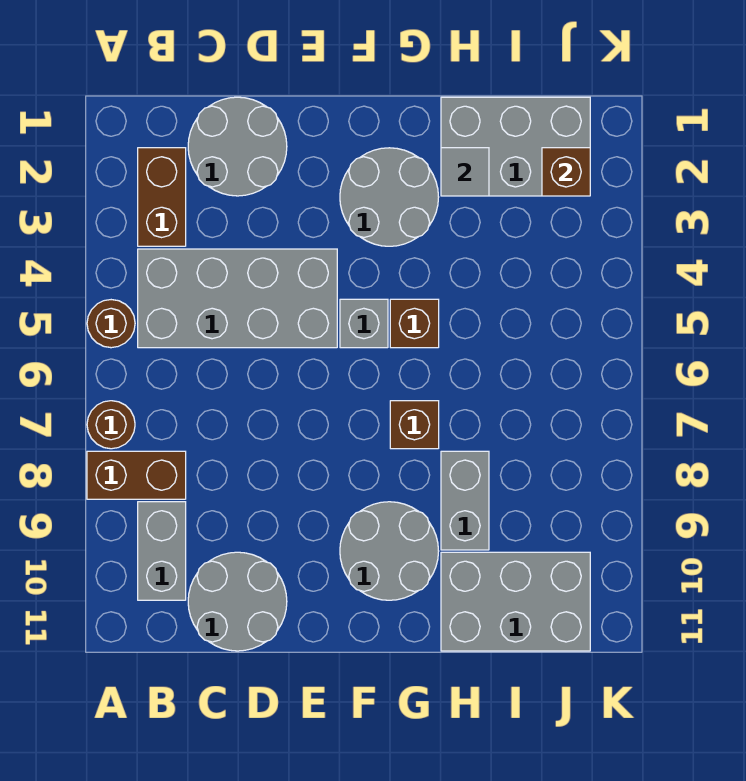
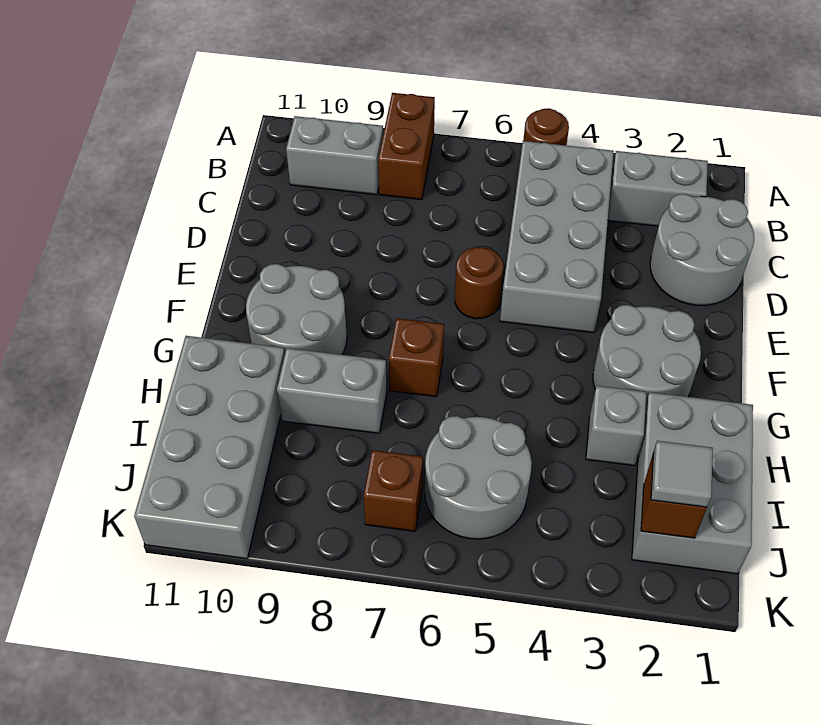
brown 1x1 round brick [87,401,135,449] -> brown 1x1 round brick moved to [455,247,503,319]
brown 1x2 brick [138,148,186,246] -> grey 1x2 brick [608,151,708,226]
grey 2x2 round brick [188,552,287,651] -> grey 2x2 round brick moved to [425,416,532,539]
grey 1x1 brick [340,299,388,348] -> grey 1x1 brick moved to [586,386,646,466]
brown 1x1 brick [390,299,439,348] -> brown 1x1 brick moved to [364,450,423,531]
grey 1x1 tile [441,148,489,196] -> grey 1x1 tile moved to [651,441,713,507]
grey 2x3 brick [441,552,590,651] -> grey 2x4 brick [134,336,285,559]

